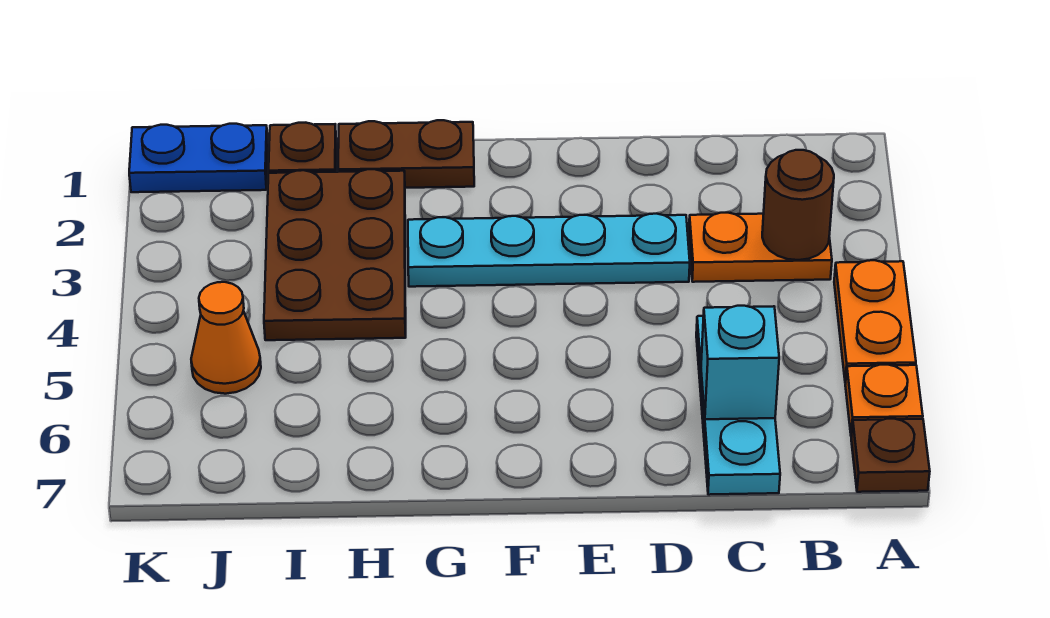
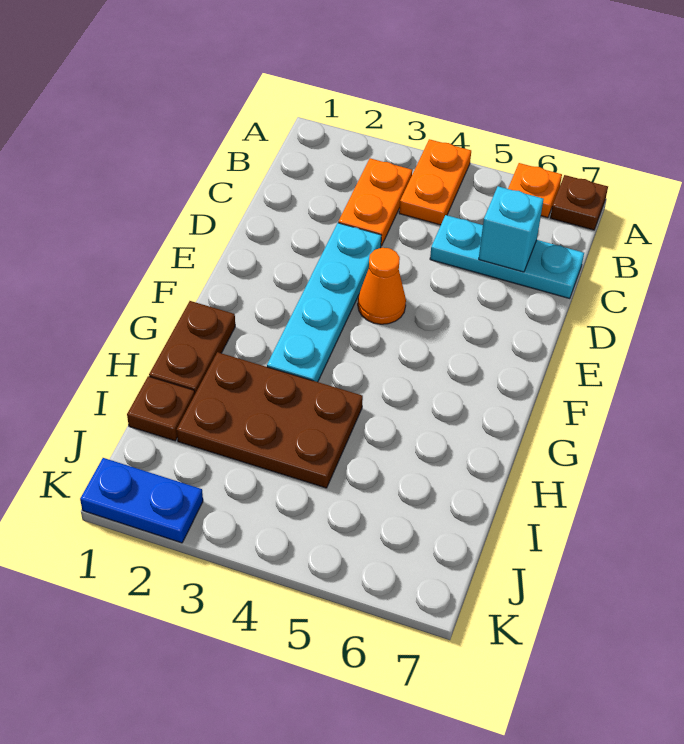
orange 1x2 plate [834,260,916,383] -> orange 1x2 plate turned to [399,139,471,225]
brown 1x1 round brick [762,150,834,260] -> none
blue 1x2 plate [129,124,268,192] -> blue 1x2 plate turned to [80,458,203,543]
orange 1x1 cone [191,282,261,394] -> orange 1x1 cone moved to [358,248,406,324]

